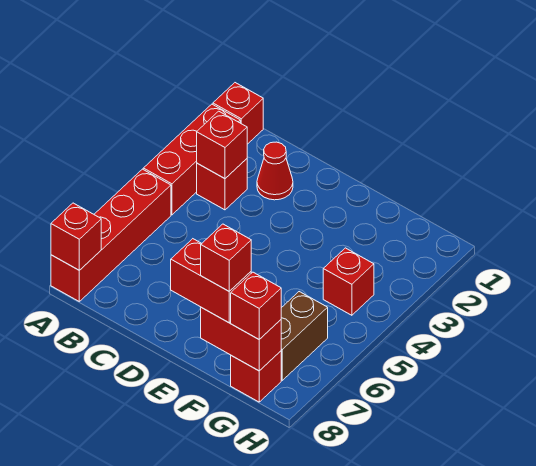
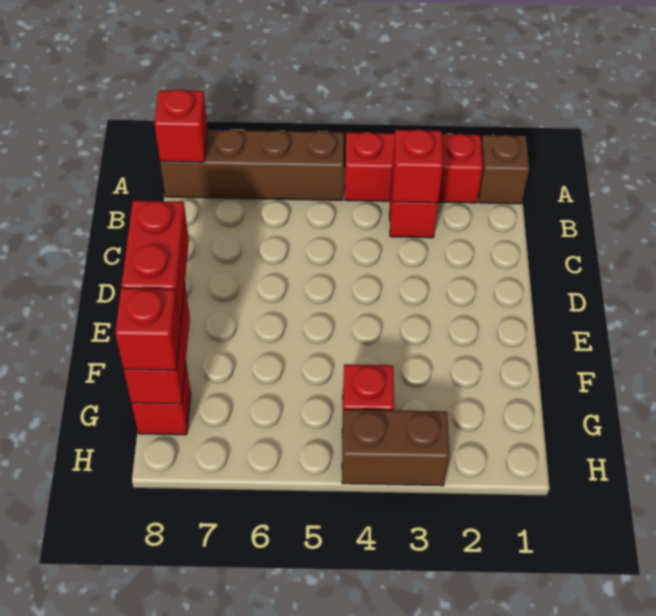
red 1x1 brick [213,83,263,144] -> brown 1x1 brick [479,135,529,204]
red 1x4 brick [51,169,171,301] -> brown 1x4 brick [160,130,344,200]
red 1x1 cone [257,142,293,200] -> none
red 1x1 brick [201,224,251,291] -> none
brown 1x2 brick [281,292,328,380] -> brown 1x2 brick moved to [342,409,449,486]

